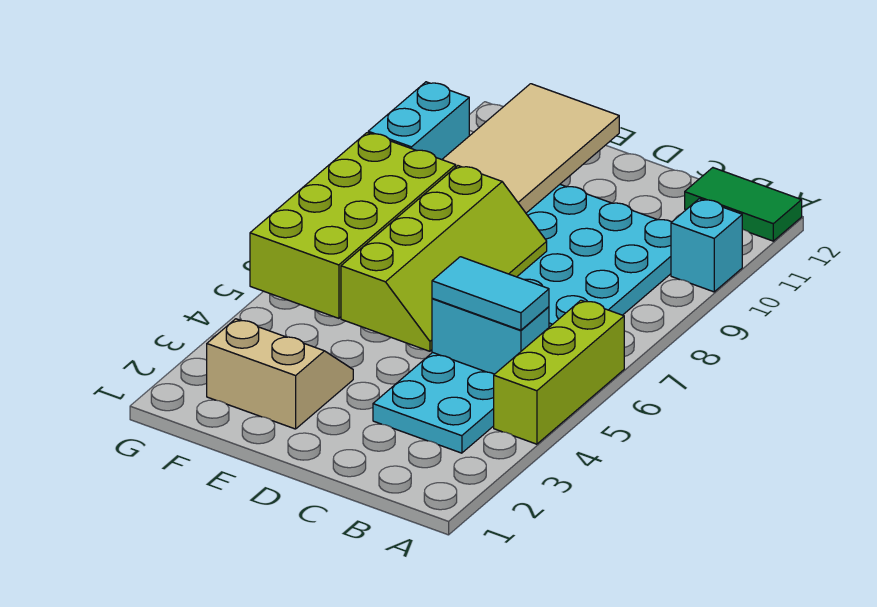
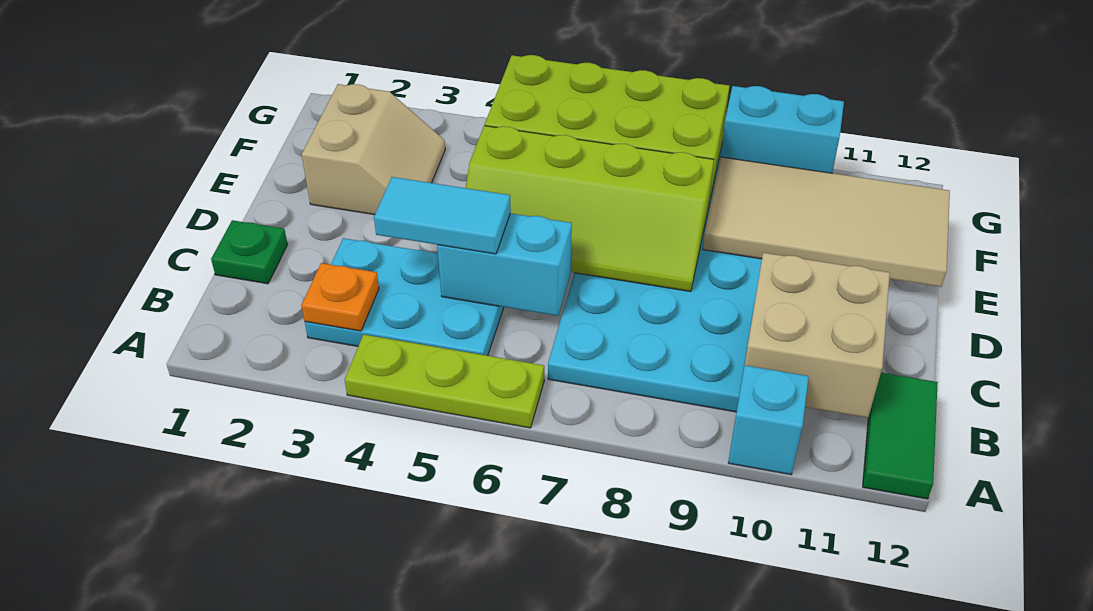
lime 1x3 brick [494,300,624,444] -> lime 1x3 plate [345,334,544,428]
none -> orange 1x1 plate [301,263,379,331]
cyan 1x2 brick [432,298,549,374] -> cyan 1x2 brick turned to [437,213,572,316]
cyan 1x2 tile [432,257,549,330] -> cyan 1x2 tile turned to [374,177,511,254]
none -> tan 2x2 brick [745,253,890,418]
none -> green 1x1 plate [211,220,288,284]

